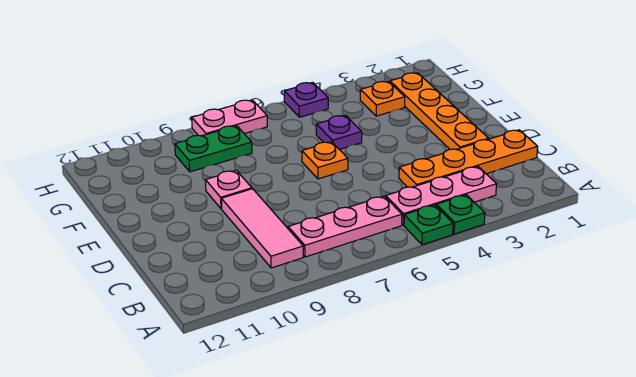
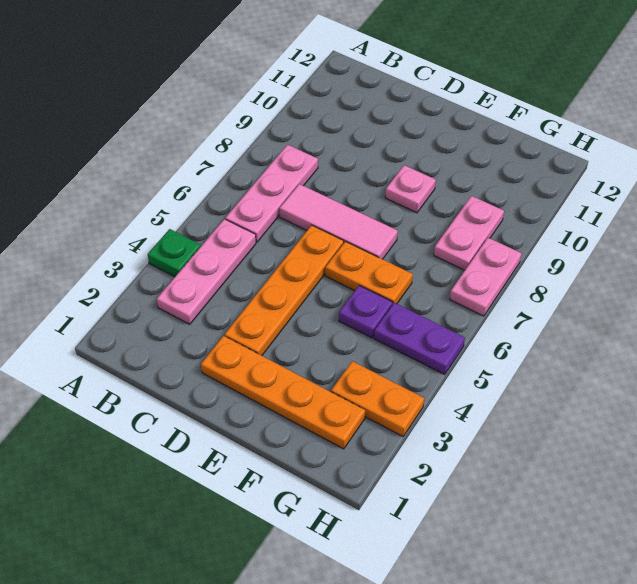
green 1x1 plate [404,205,453,245] -> none
pink 1x3 tile [221,189,303,268] -> pink 1x3 tile moved to [279,184,398,259]
orange 1x4 plate [399,130,538,187] -> orange 1x4 plate moved to [225,225,344,356]
orange 1x1 plate [302,142,348,179] -> orange 1x2 plate [325,241,413,305]
orange 1x1 plate [360,81,405,116] -> orange 1x2 plate [331,361,424,436]
green 1x2 plate [175,126,252,172] -> pink 1x2 plate [434,196,504,270]
purple 1x1 plate [284,83,328,117] -> purple 1x2 plate [374,303,465,374]

